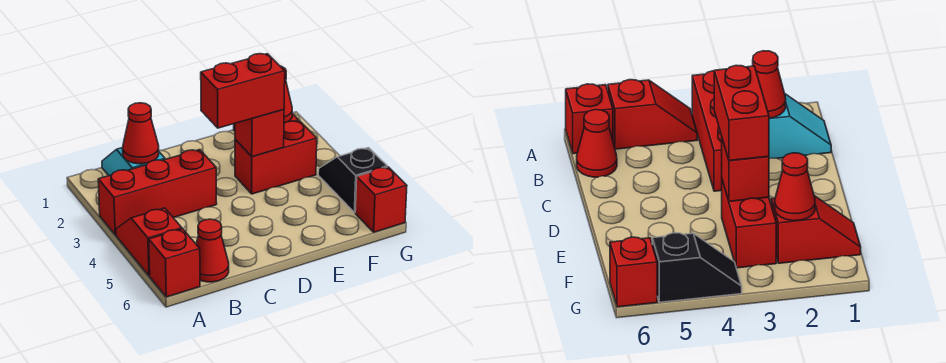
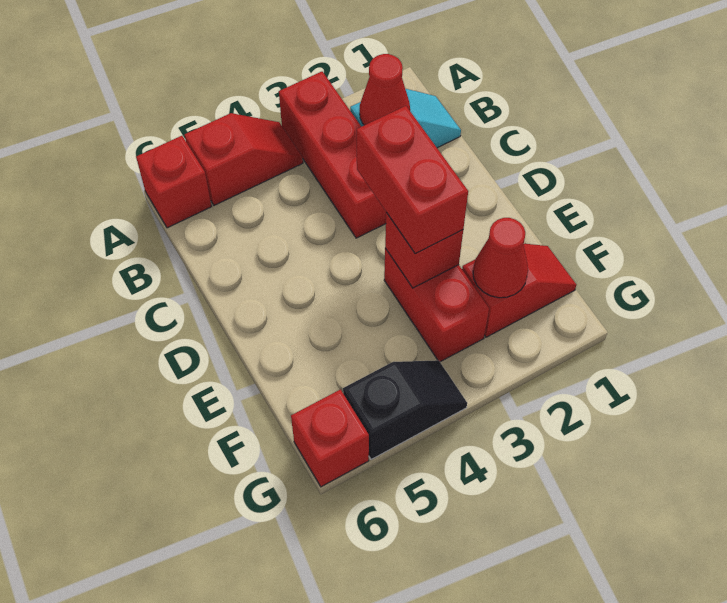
red 1x1 cone [196,219,229,282] -> none

